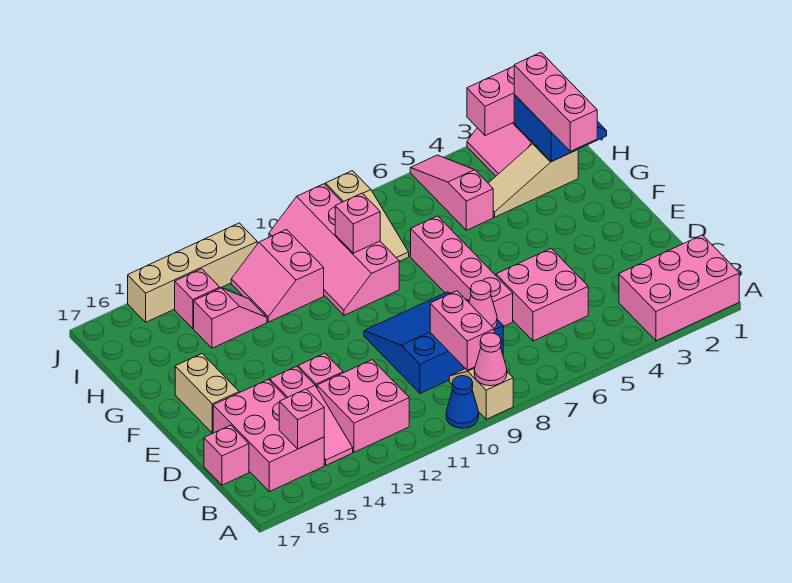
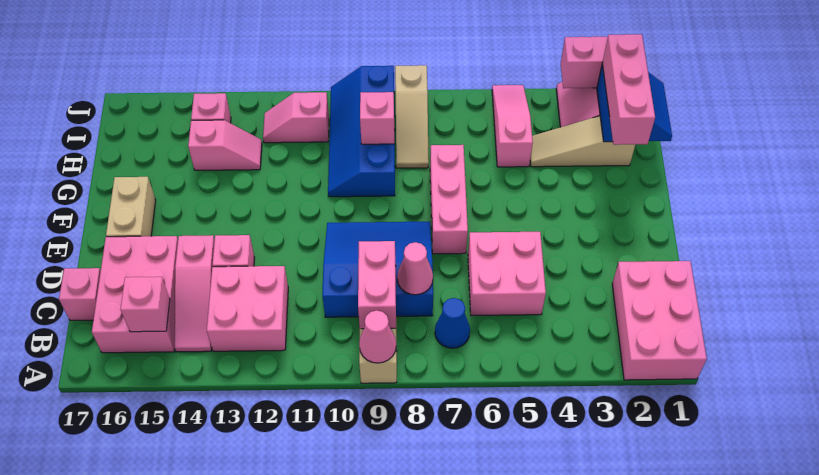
pink 2x3 brick [619,235,739,341] -> pink 2x3 brick turned to [612,261,707,380]
blue 1x1 cone [446,376,479,428] -> blue 1x1 cone moved to [435,298,470,348]
pink 1x4 brick [411,216,513,327] -> pink 1x3 brick [430,145,468,254]
pink 2x4 slope [269,184,399,315] -> blue 2x4 slope [328,66,395,197]
pink 2x2 slope [231,230,324,322] -> pink 1x2 slope [263,92,329,143]
tan 1x4 brick [128,223,257,322] -> none

